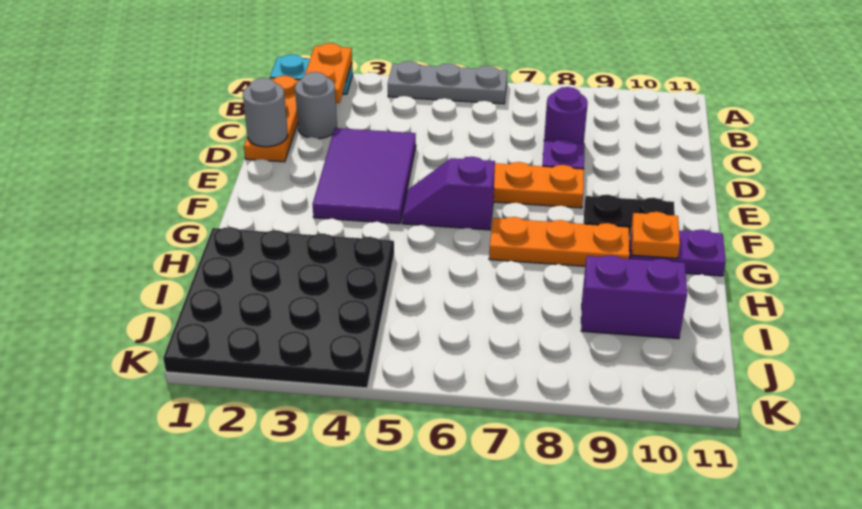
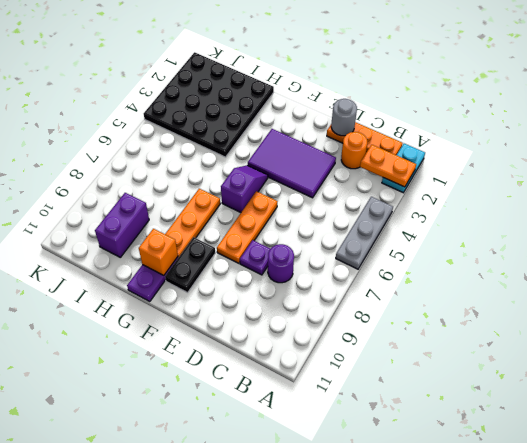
grey 1x1 round brick [295,72,337,139] -> orange 1x1 round brick [341,132,367,169]
orange 1x1 plate [631,212,680,258] -> orange 1x1 brick [139,229,178,275]

